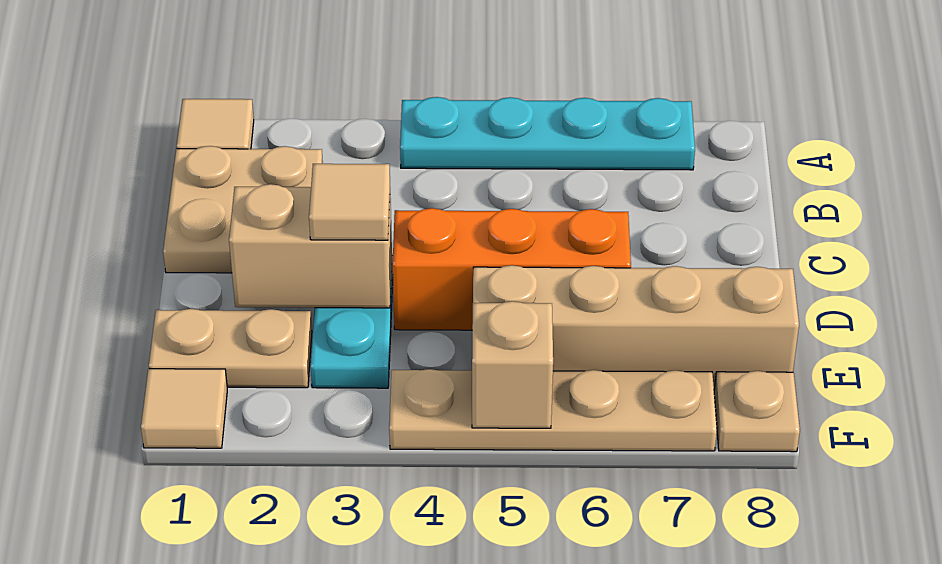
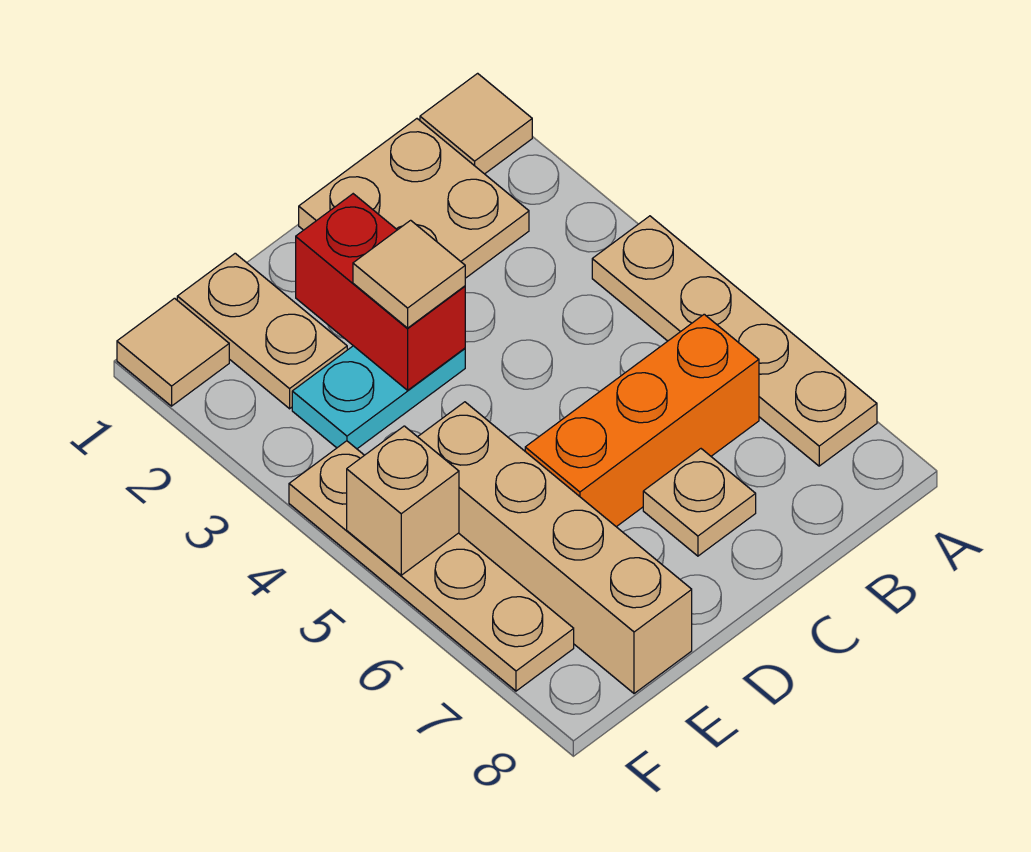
cyan 1x4 plate [400,97,695,170] -> tan 1x4 plate [592,216,877,466]
tan 1x2 brick [229,184,392,308] -> red 1x2 brick [296,194,465,390]
orange 1x3 brick [393,208,631,330] -> orange 1x3 brick turned to [525,314,759,527]
tan 1x1 plate [714,371,800,452] -> tan 1x1 plate moved to [643,449,756,556]

